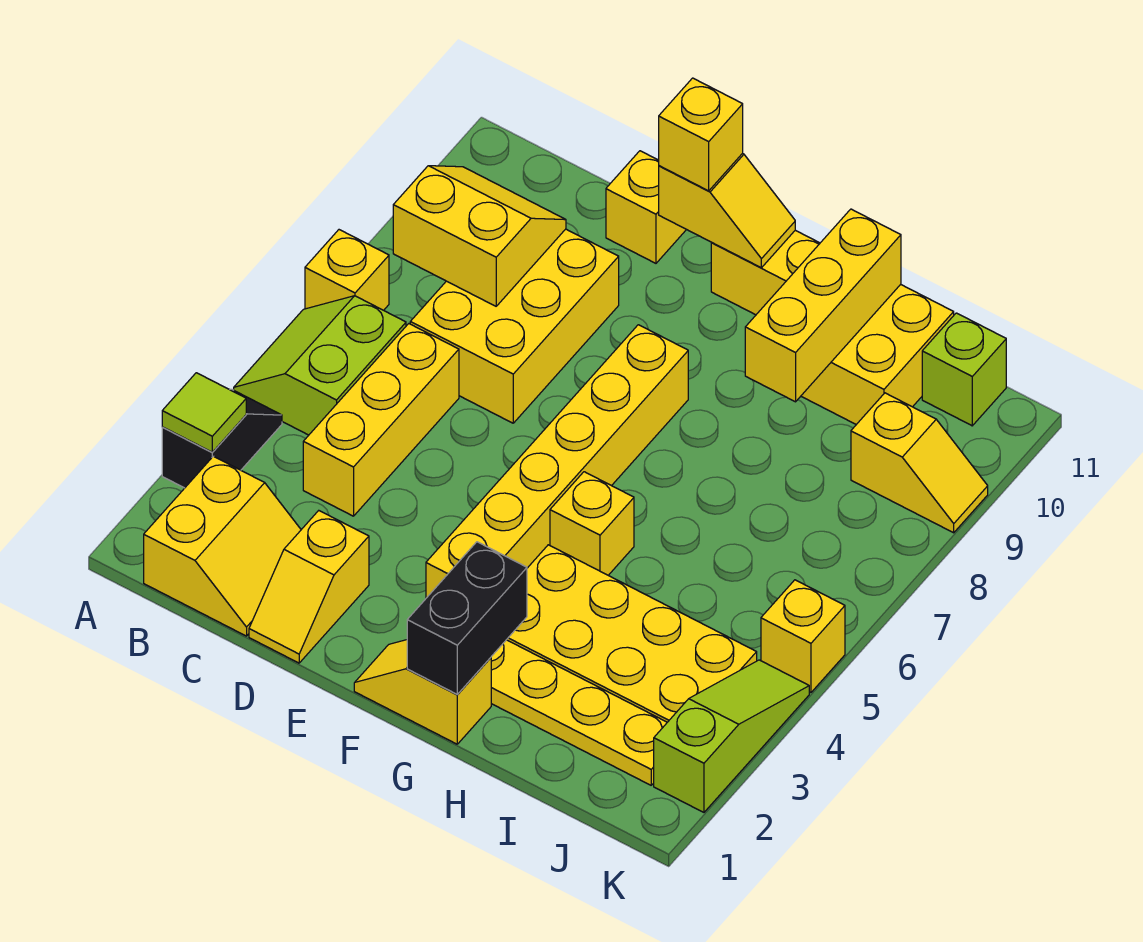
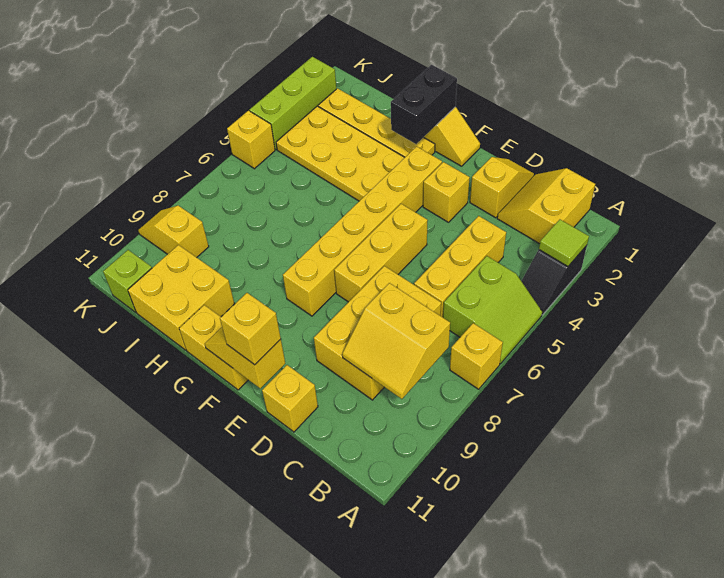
yellow 1x1 brick [550,472,634,575] -> yellow 1x1 brick moved to [423,162,470,222]
yellow 1x3 brick [745,209,901,402] -> yellow 1x3 brick moved to [334,204,428,302]
lime 1x3 slope [654,660,809,812] -> lime 1x3 brick [249,57,336,150]

